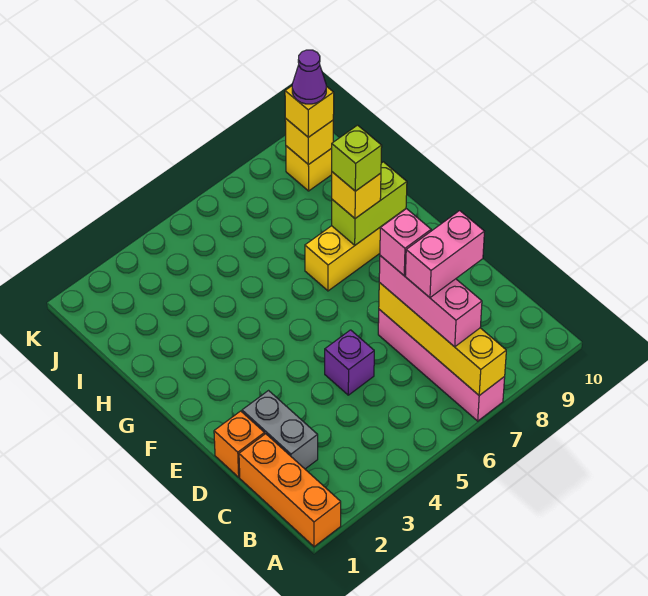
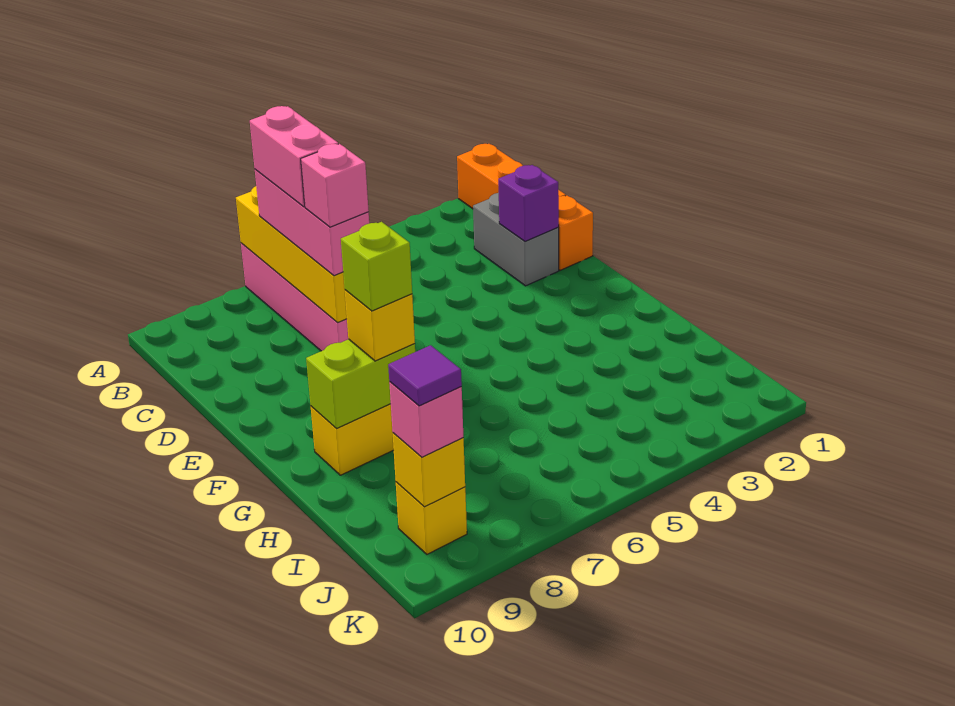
pink 1x2 brick [405,211,484,298] -> pink 1x2 brick turned to [250,106,338,207]
purple 1x1 brick [325,330,374,395] -> purple 1x1 brick moved to [498,165,559,241]
yellow 1x1 brick [285,86,334,137] -> pink 1x1 brick [389,382,463,457]
purple 1x1 cone [292,50,326,104] -> purple 1x1 tile [388,345,462,406]

